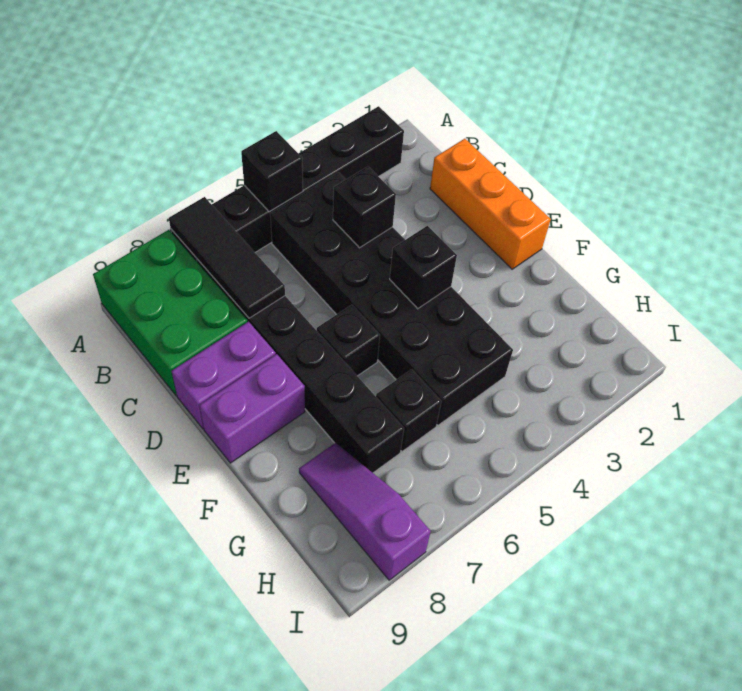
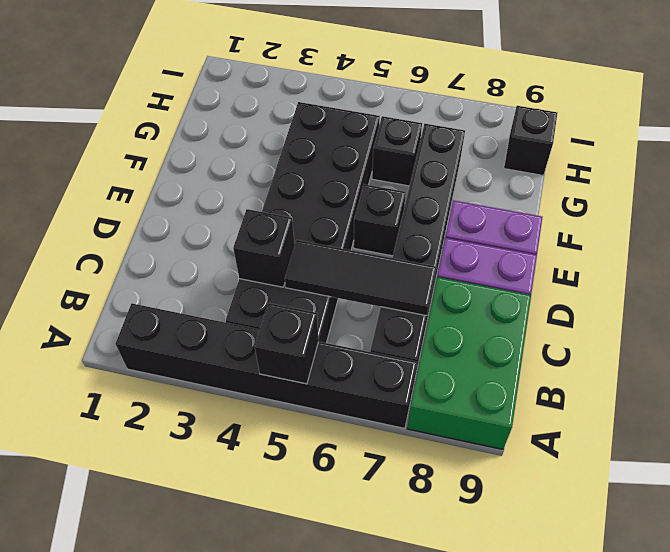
black 1x3 tile [169,197,285,318] -> black 1x3 tile turned to [285,240,436,316]
orange 1x3 brick [430,139,551,269] -> none
black 1x1 brick [390,226,457,309] -> black 1x1 brick moved to [504,106,557,175]
purple 1x3 slope [299,443,431,580] -> none

